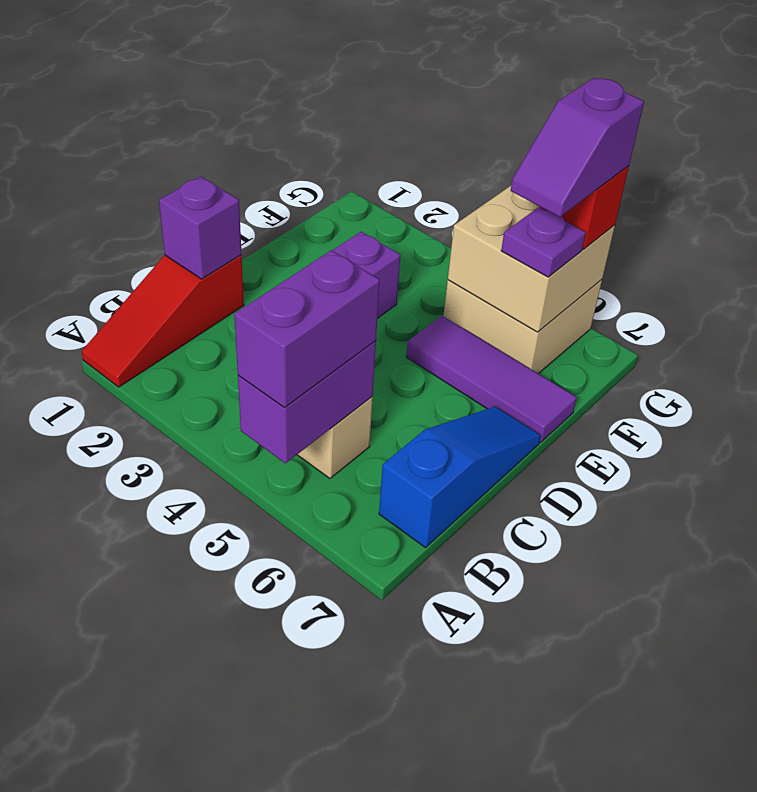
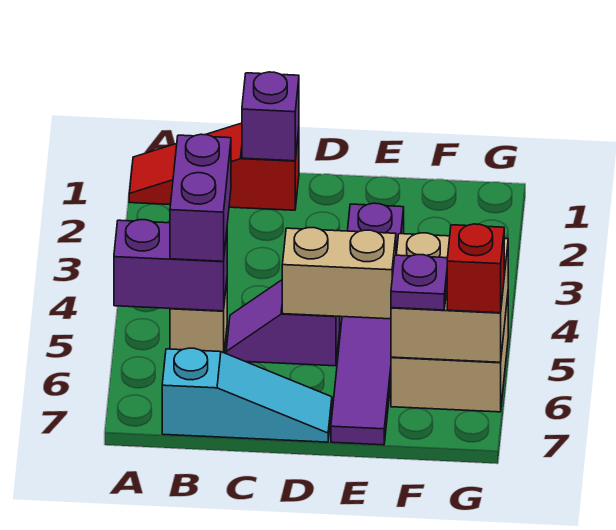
purple 1x2 brick [234,250,380,408] -> purple 1x2 brick turned to [170,134,231,261]
blue 1x3 slope [379,407,540,548] -> cyan 1x3 slope [162,348,332,442]
none -> tan 1x2 brick [282,228,396,319]
purple 1x2 slope [511,78,644,217] -> purple 1x2 slope moved to [226,280,340,366]

